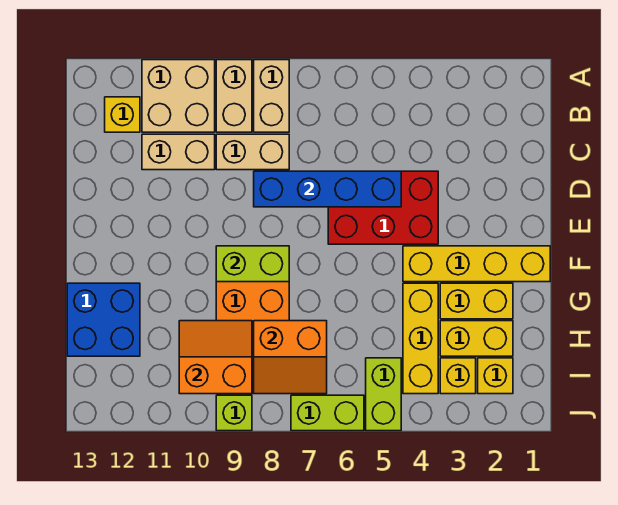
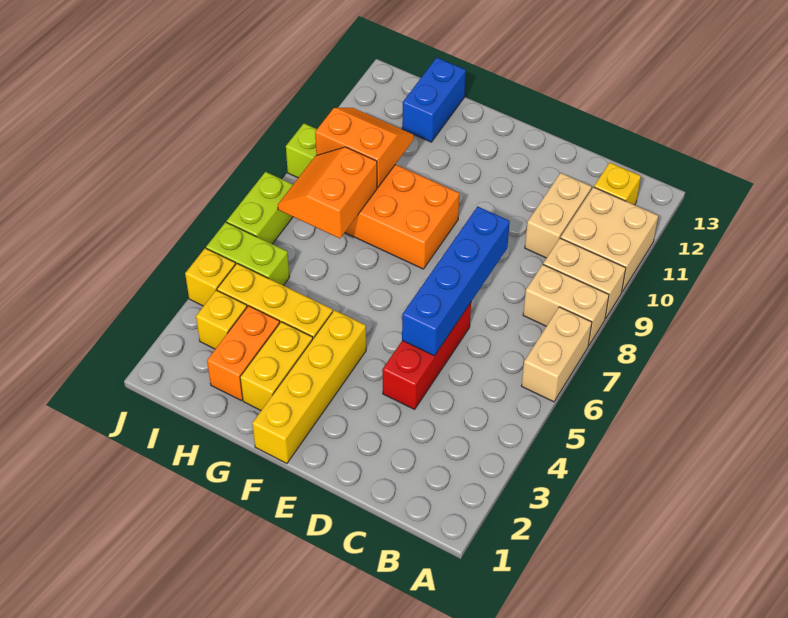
tan 1x2 brick [216,134,289,170] -> tan 1x2 brick moved to [521,307,592,402]
red 2x3 brick [328,171,438,244] -> red 1x3 brick [382,303,471,409]
lime 1x2 brick [216,246,289,282] -> none
blue 2x2 brick [67,283,140,356] -> blue 1x2 brick [402,58,466,142]
yellow 1x2 brick [440,321,513,356] -> orange 1x2 brick [207,306,280,401]
orange 2x2 slope [179,321,252,394] -> orange 2x2 slope turned to [315,108,414,187]
yellow 1x1 brick [478,358,513,394] -> yellow 1x1 brick moved to [185,248,235,306]

